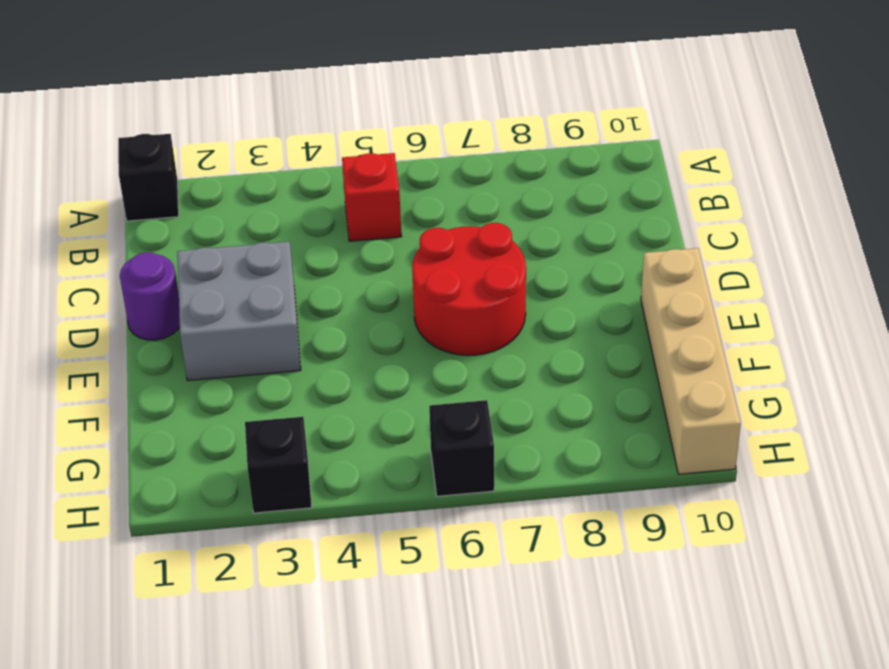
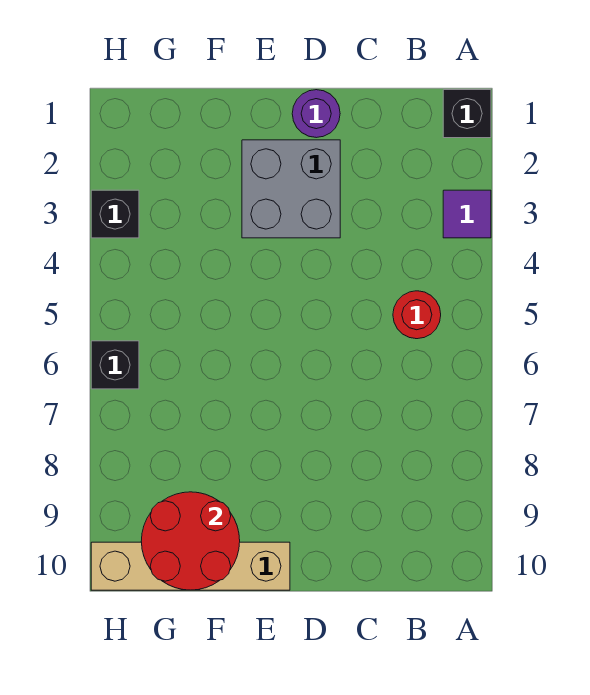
none -> purple 1x1 tile [443,190,491,238]
red 1x1 brick [342,153,402,241] -> red 1x1 round brick [393,291,441,339]
red 2x2 round brick [412,223,526,355] -> red 2x2 round brick moved to [141,492,240,590]

